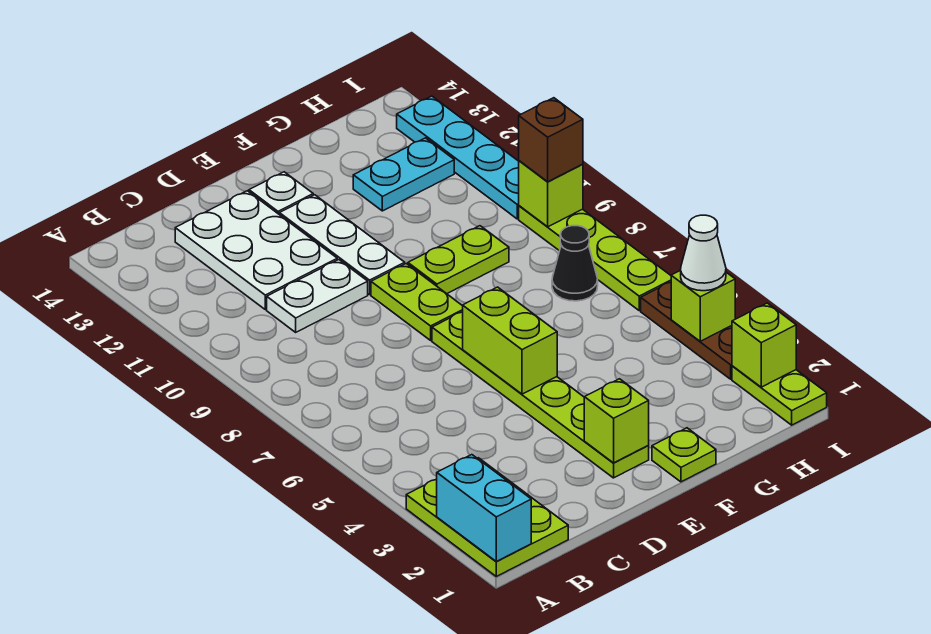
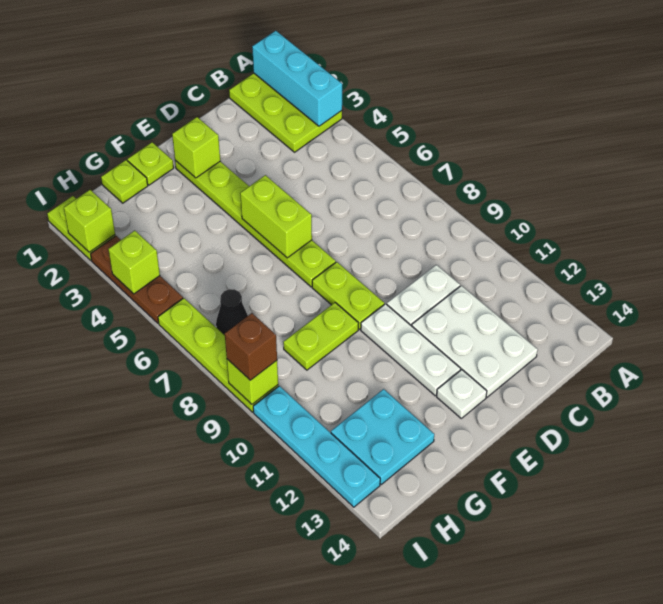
cyan 1x2 brick [437,455,531,561] -> cyan 1x3 brick [252,31,342,126]
none -> lime 1x1 plate [101,160,148,203]
cyan 1x2 plate [353,138,454,211] -> cyan 2x2 plate [331,389,434,484]
white 1x1 cone [681,215,726,291] -> none

